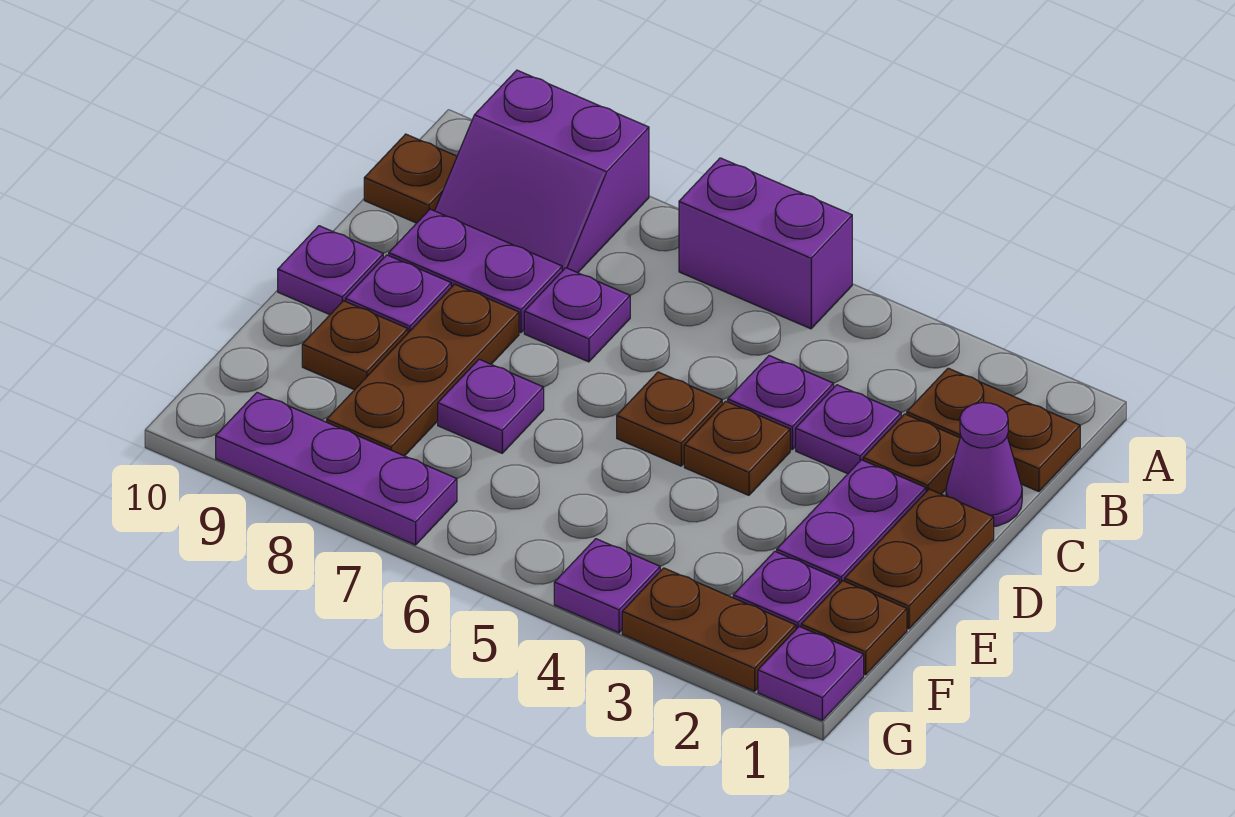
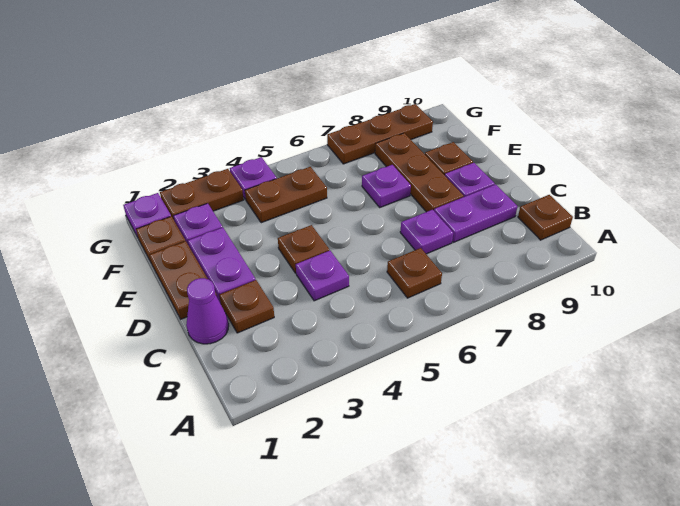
purple 1x2 brick [679,158,852,329] -> none
purple 2x2 slope [435,70,649,273] -> none
brown 1x2 plate [907,368,1080,492] -> brown 1x2 plate moved to [245,167,327,223]
purple 1x1 plate [796,385,901,474] -> none
brown 1x1 plate [617,372,722,466] -> brown 1x1 plate moved to [387,248,442,298]
purple 1x1 plate [278,226,383,315] -> none
purple 1x3 plate [216,393,457,545] -> brown 1x3 plate [327,104,433,164]

